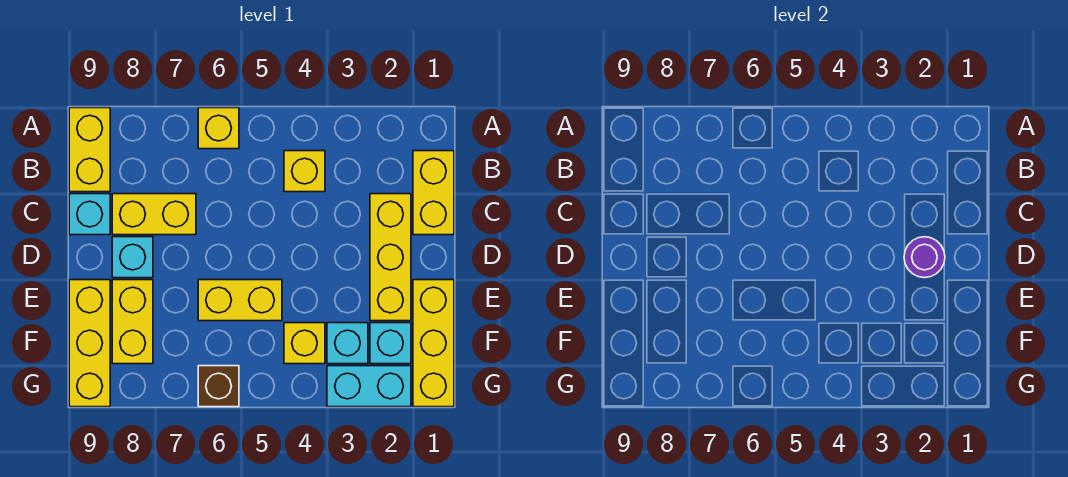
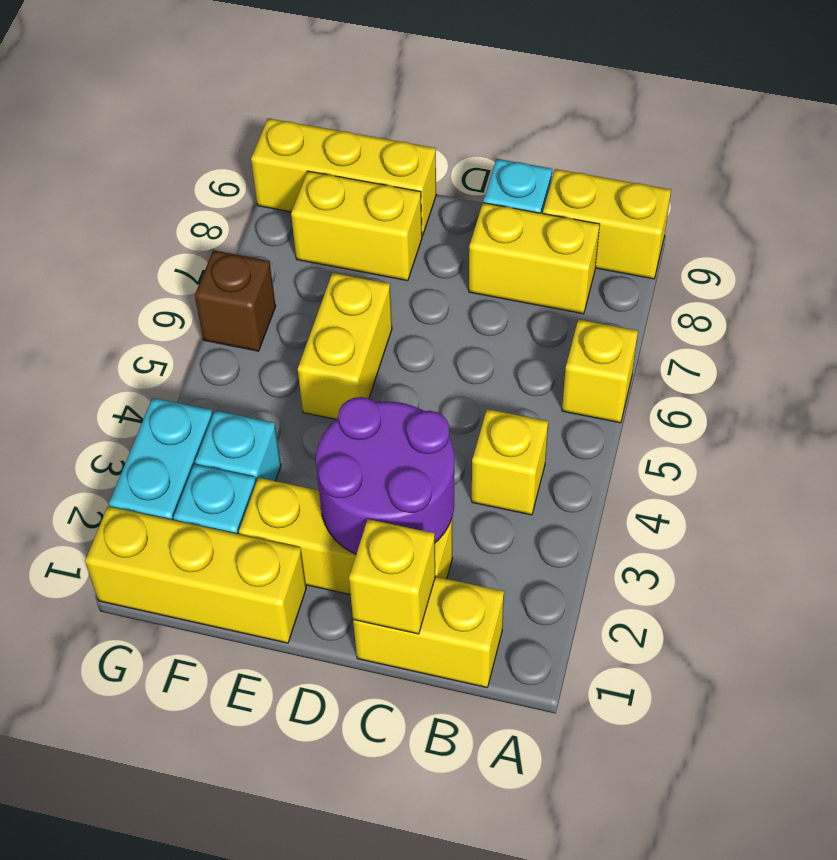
yellow 1x2 brick [112,194,196,235] -> yellow 1x2 brick turned to [469,203,600,314]
purple 1x1 round brick [904,237,945,278] -> purple 2x2 round brick [316,397,454,554]
cyan 1x1 brick [112,237,153,278] -> none
yellow 1x1 brick [284,323,325,364] -> yellow 1x1 brick moved to [349,519,435,634]

